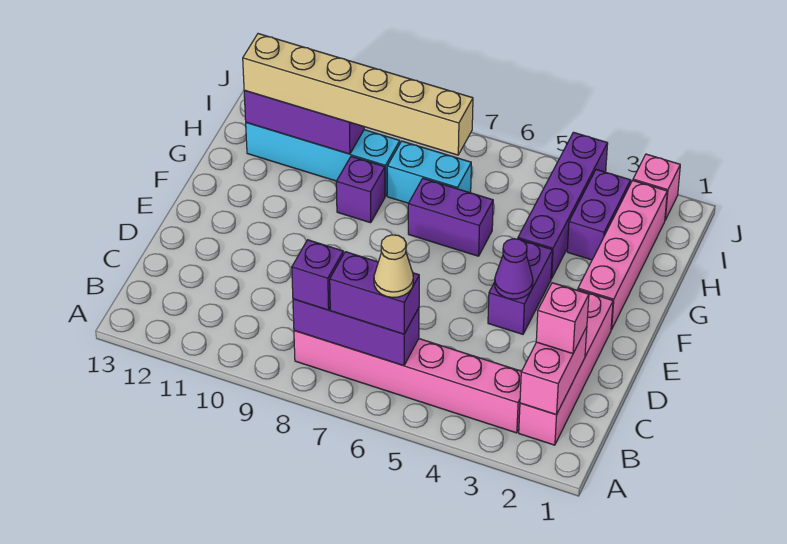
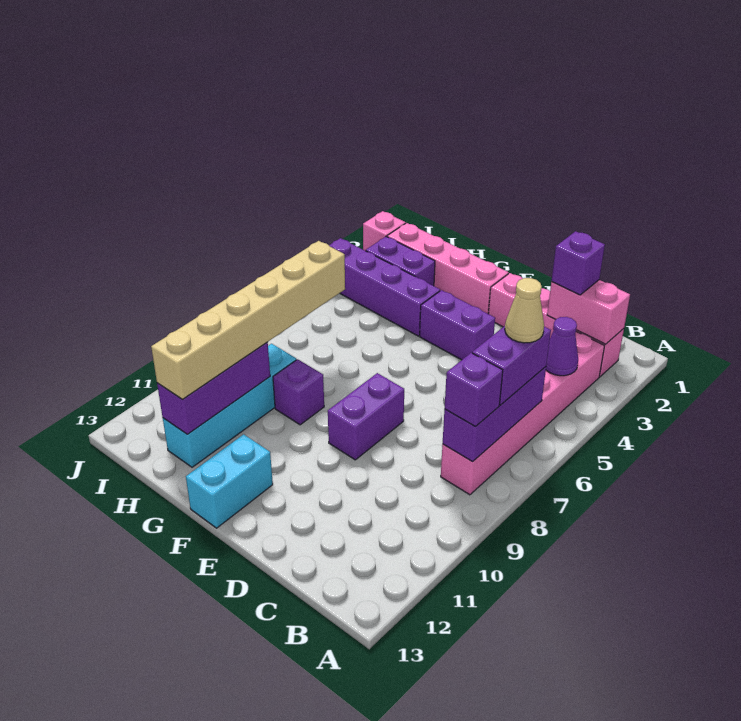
pink 1x1 brick [536,283,589,354] -> purple 1x1 brick [552,231,605,295]
purple 1x1 cone [495,239,533,299] -> purple 1x1 cone moved to [546,317,578,376]
purple 1x2 brick [408,178,493,256] -> purple 1x2 brick moved to [328,373,404,460]
cyan 1x2 brick [387,141,471,203] -> cyan 1x2 brick moved to [186,434,273,528]

